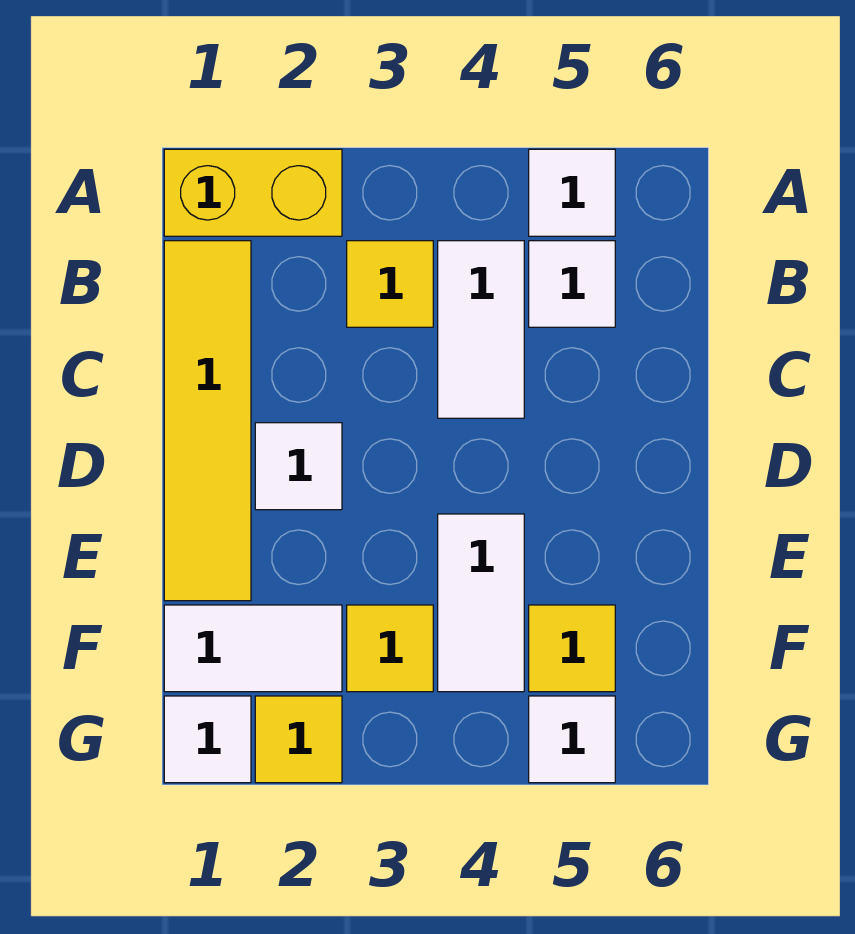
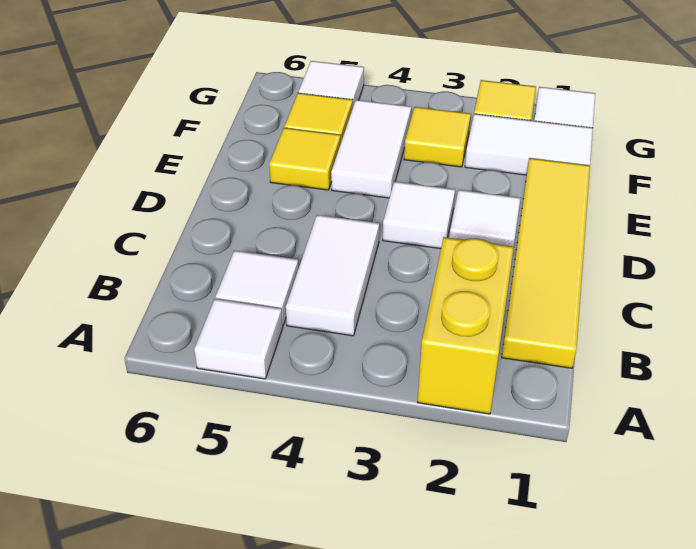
yellow 1x2 brick [164,149,342,236] -> yellow 1x2 brick turned to [418,237,514,414]
yellow 1x1 tile [347,241,433,327] -> yellow 1x1 tile moved to [269,128,341,190]
none -> white 1x1 tile [383,182,455,249]

